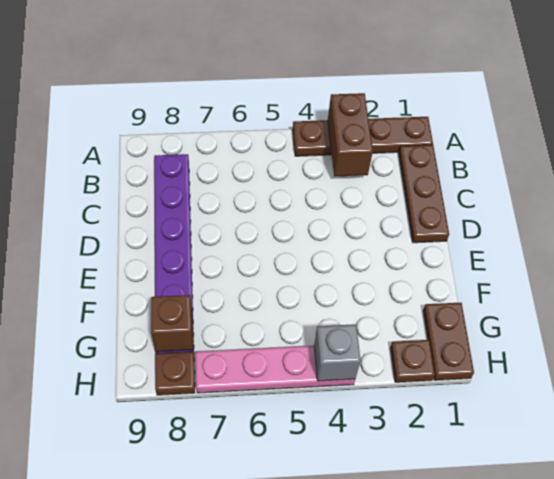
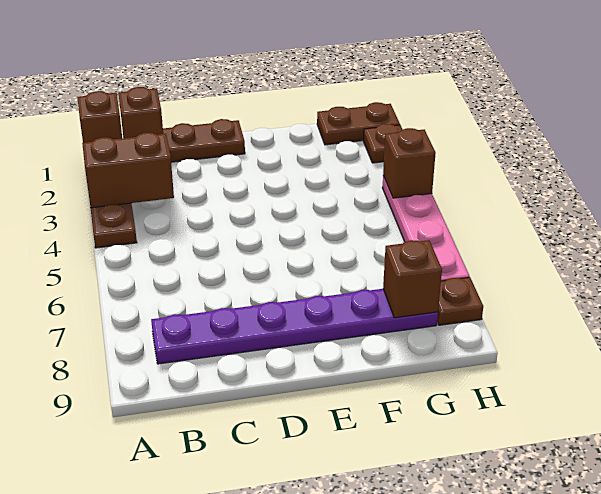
none -> brown 1x1 brick [77,91,122,143]
none -> brown 1x1 brick [119,87,163,138]
grey 1x1 brick [314,324,361,381] -> brown 1x1 brick [383,128,436,198]

